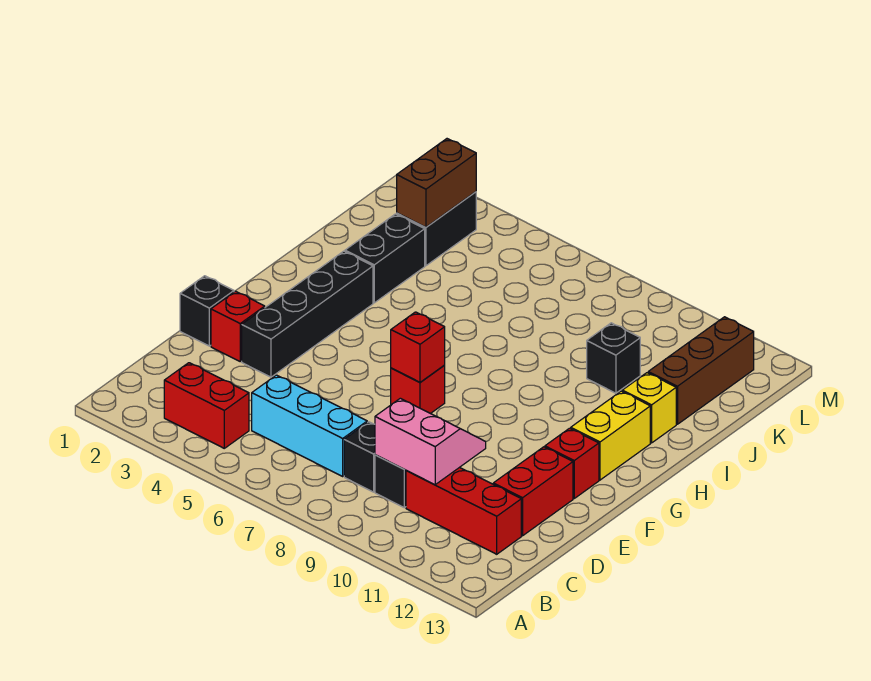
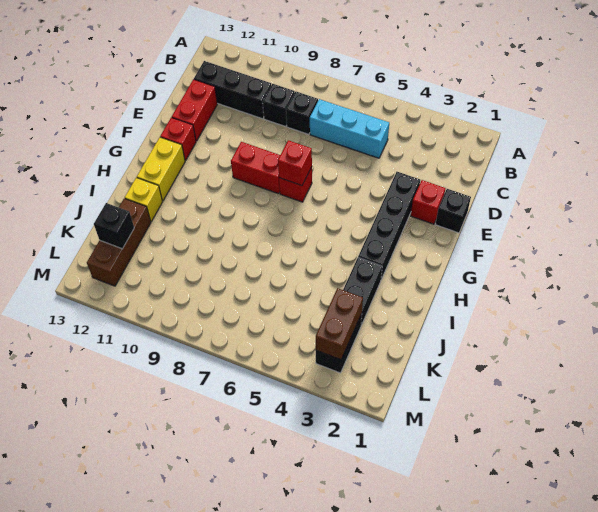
red 1x2 brick [164,363,249,448] -> red 1x2 brick moved to [231,142,280,194]
pink 2x2 slope [375,398,486,485] -> none
red 1x3 brick [406,467,521,554] -> black 1x3 brick [194,61,271,119]
black 1x1 brick [587,323,640,393] -> black 1x1 brick moved to [94,203,134,249]

